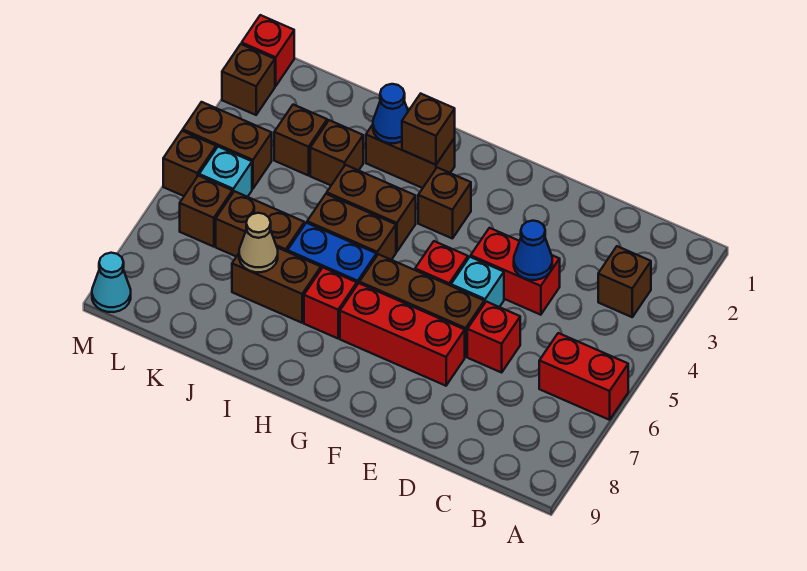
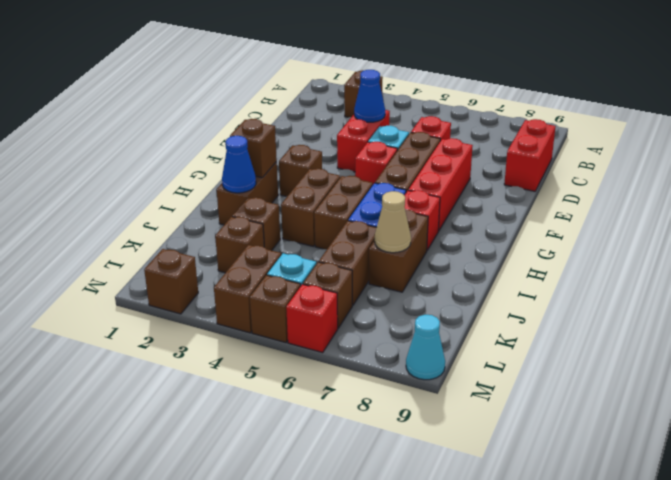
red 1x2 brick [539,333,628,420] -> red 1x2 brick moved to [504,119,556,191]
red 1x1 brick [242,15,294,86] -> red 1x1 brick moved to [286,284,338,353]

